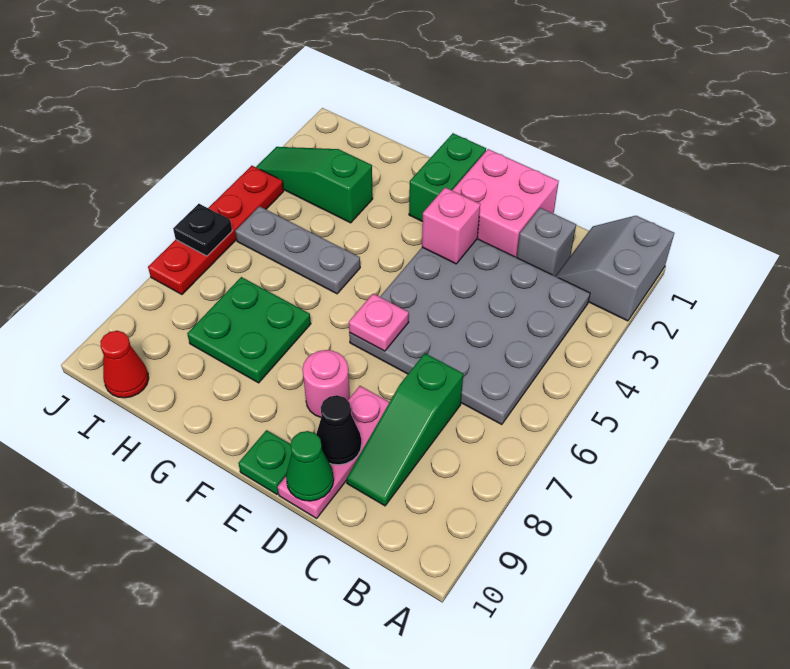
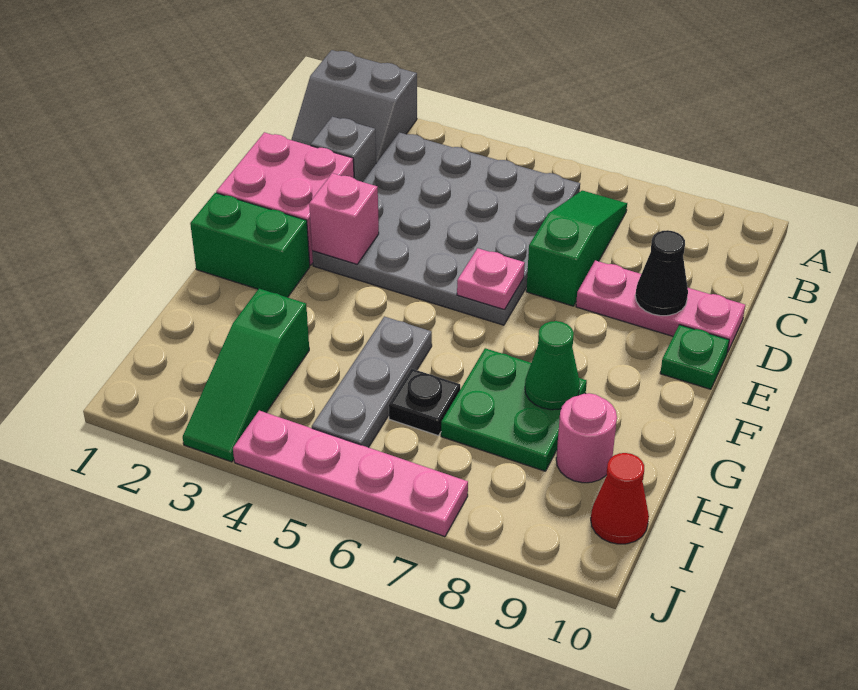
green 1x3 slope [347,353,463,506] -> green 1x3 slope turned to [526,191,627,306]
green 1x1 cone [286,431,334,501] -> green 1x1 cone moved to [525,321,580,410]
pink 1x1 round brick [303,350,350,417] -> pink 1x1 round brick moved to [556,393,617,483]
red 1x4 plate [148,166,284,294] -> pink 1x4 plate [233,411,468,537]
black 1x1 plate [173,204,232,256] -> black 1x1 plate moved to [389,369,460,436]

